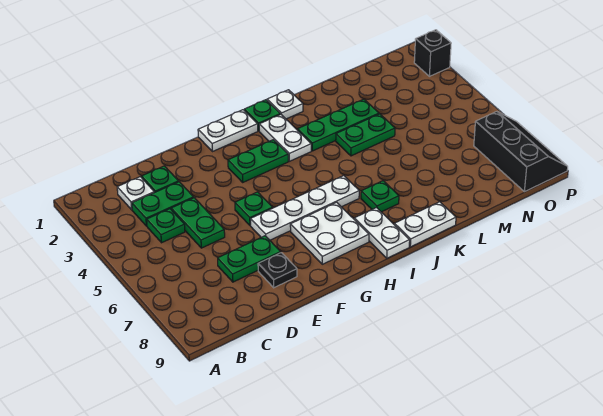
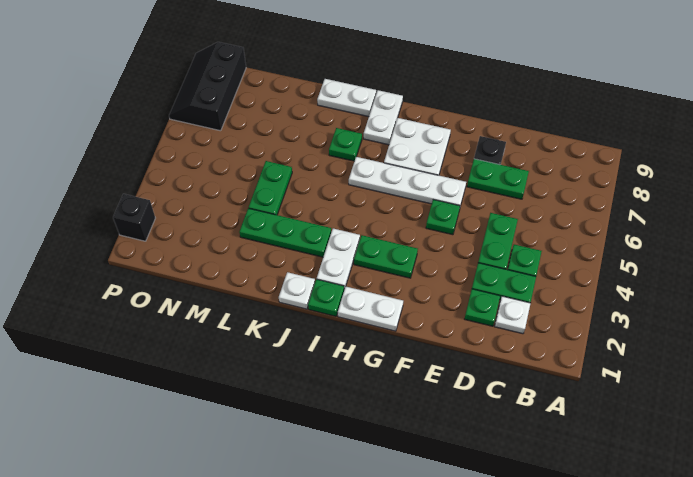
green 1x2 plate [336,114,395,156] -> green 1x2 plate turned to [249,161,292,215]

